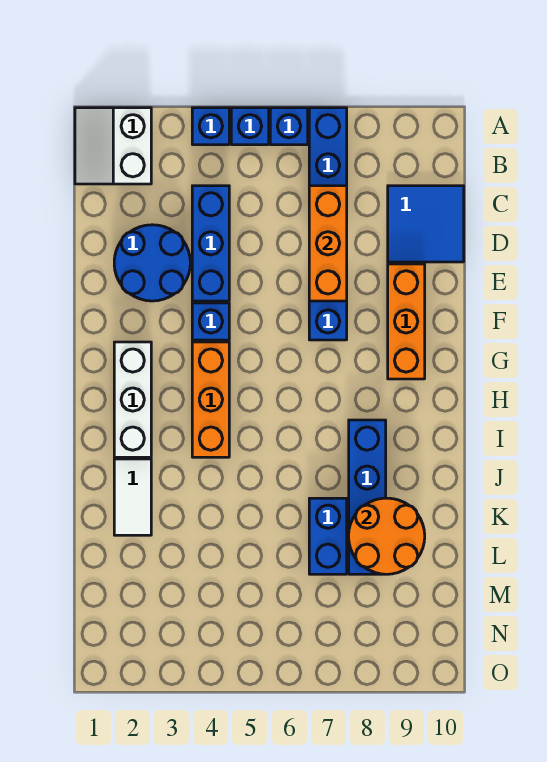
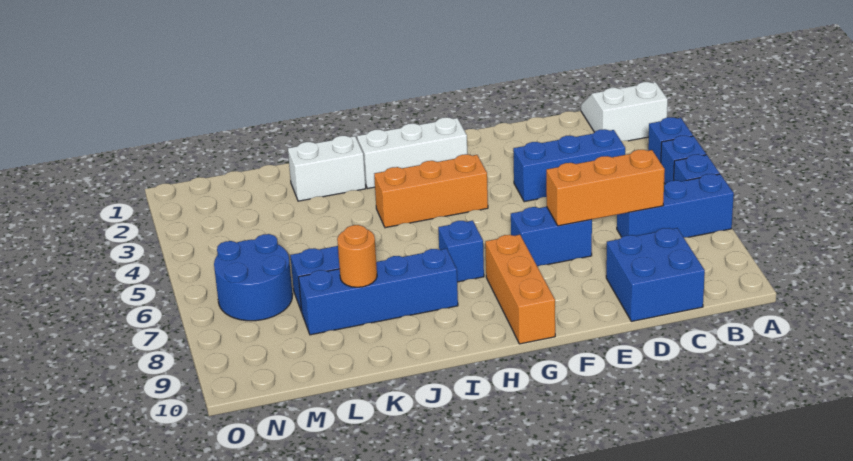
blue 2x2 tile [388,186,464,262] -> blue 2x2 brick [606,228,705,321]
blue 2x2 round brick [114,225,190,301] -> blue 2x2 round brick moved to [214,234,293,321]
orange 1x3 brick [388,264,425,379] -> orange 1x3 brick turned to [485,235,555,344]
blue 1x1 brick [192,303,229,340] -> blue 1x1 brick moved to [438,221,484,282]
white 1x2 tile [114,459,151,535] -> white 1x2 brick [288,136,366,201]
orange 2x2 round brick [349,498,425,574] -> orange 1x1 round brick [337,225,377,287]

